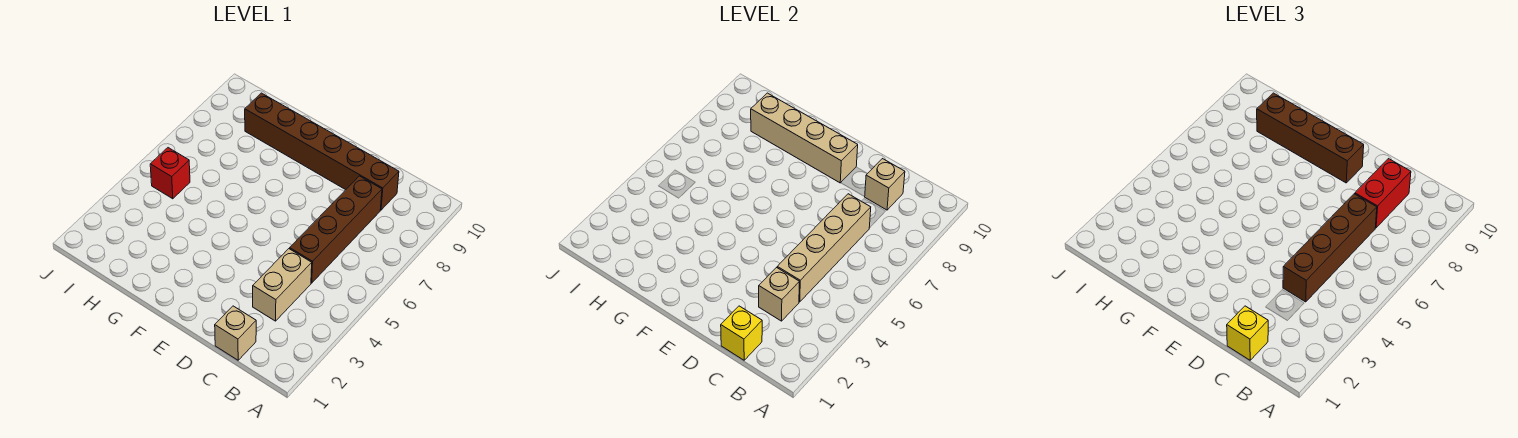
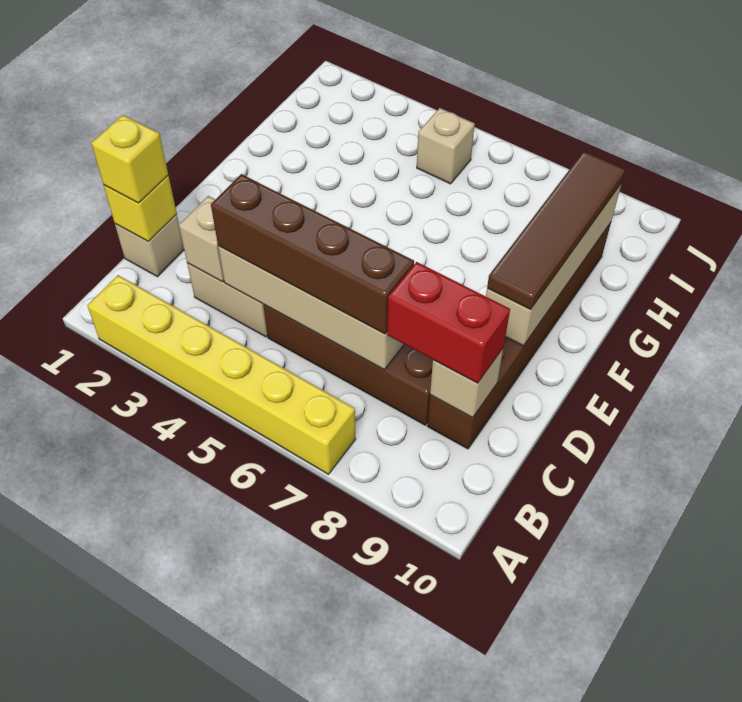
none -> yellow 1x6 brick [87,275,356,474]
brown 1x4 brick [1257,93,1364,183] -> brown 1x4 tile [487,151,625,309]
red 1x1 brick [150,148,190,199] -> tan 1x1 brick [417,108,475,184]

